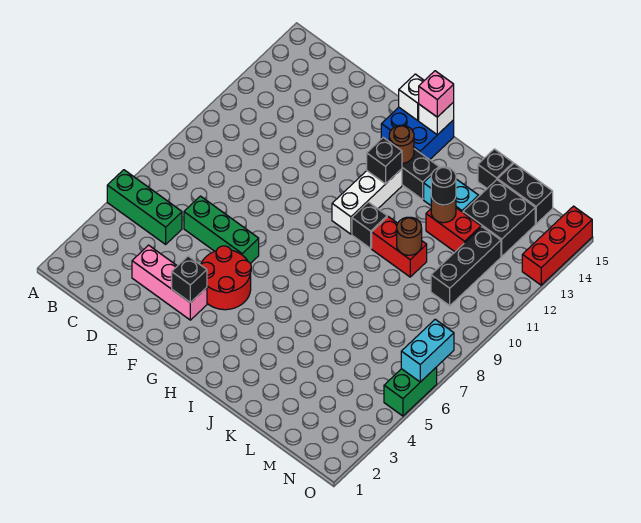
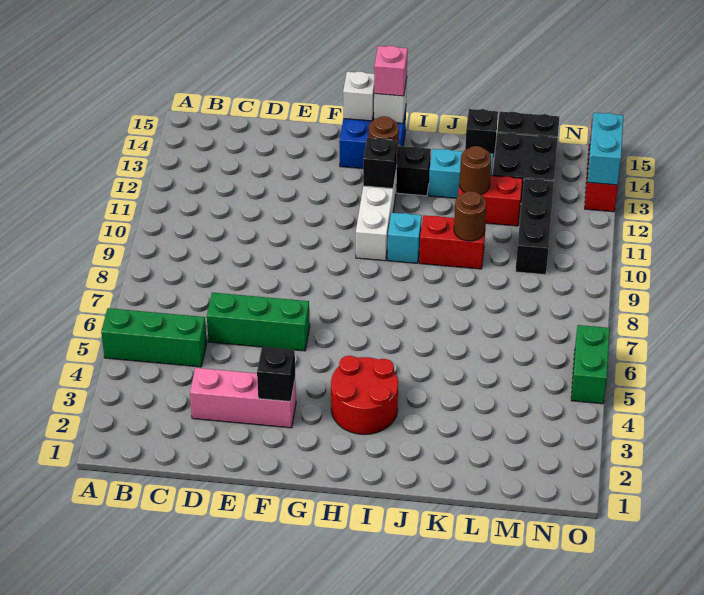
red 2x2 round brick [200,246,251,310] -> red 2x2 round brick moved to [331,356,398,434]
black 1x1 brick [352,202,387,248] -> cyan 1x1 brick [387,213,422,263]
black 1x1 round brick [431,167,456,205] -> none
cyan 1x2 brick [401,319,454,382] -> cyan 1x2 brick moved to [588,113,624,185]

